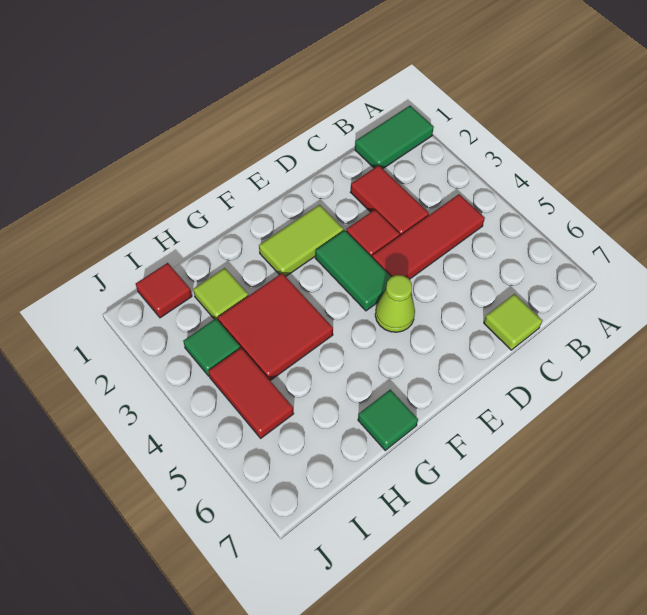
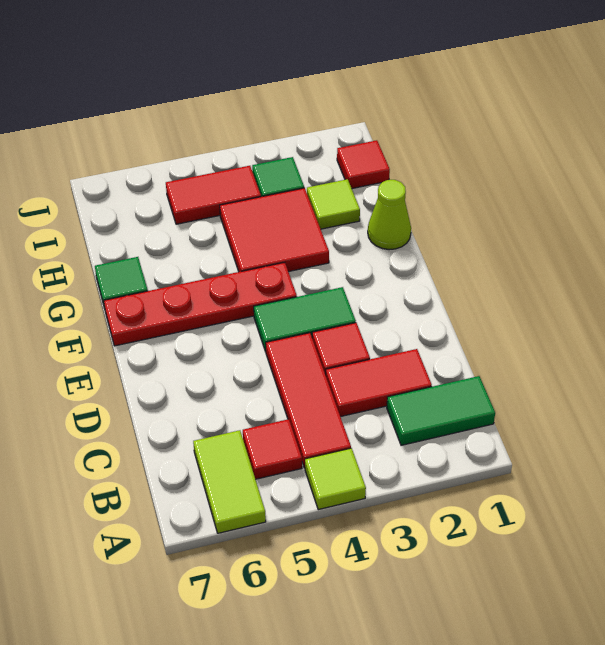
green 1x2 tile [355,106,434,169] -> green 1x2 tile turned to [387,376,495,445]
none -> red 1x1 tile [243,419,302,479]
lime 1x1 tile [484,294,543,350] -> lime 1x1 tile moved to [305,448,366,510]
lime 1x2 tile [259,205,344,276] -> lime 1x2 tile moved to [193,430,266,533]
lime 1x1 cone [375,275,415,332] -> lime 1x1 cone moved to [368,180,411,250]
none -> red 1x4 plate [104,262,297,346]

